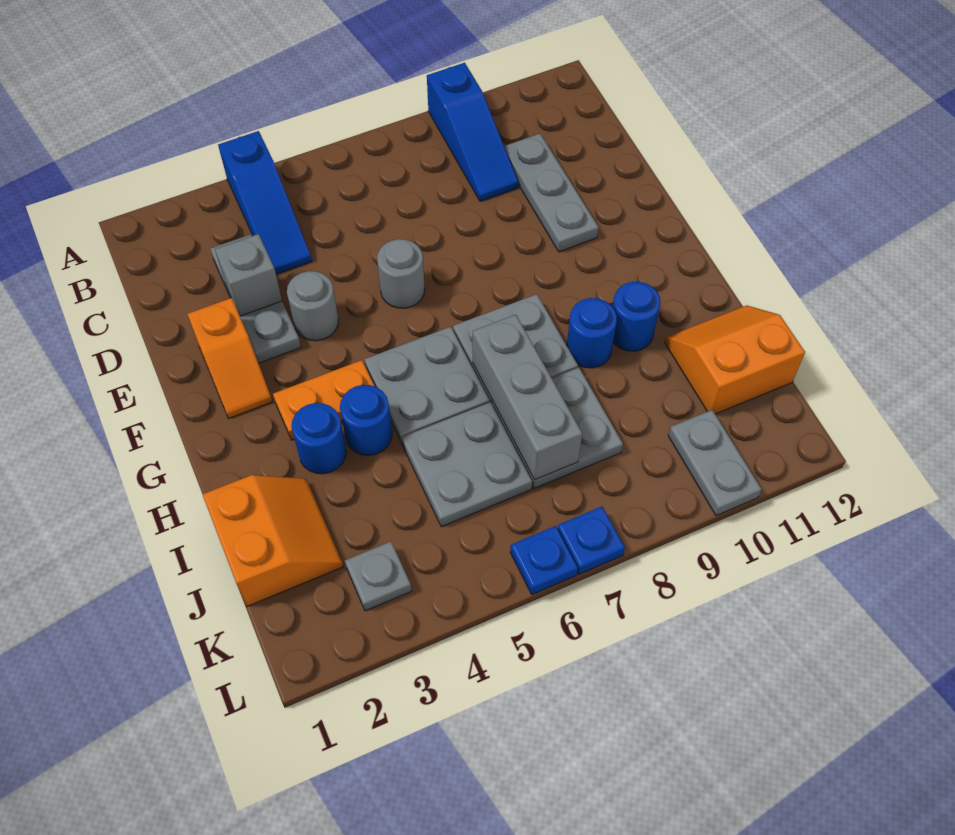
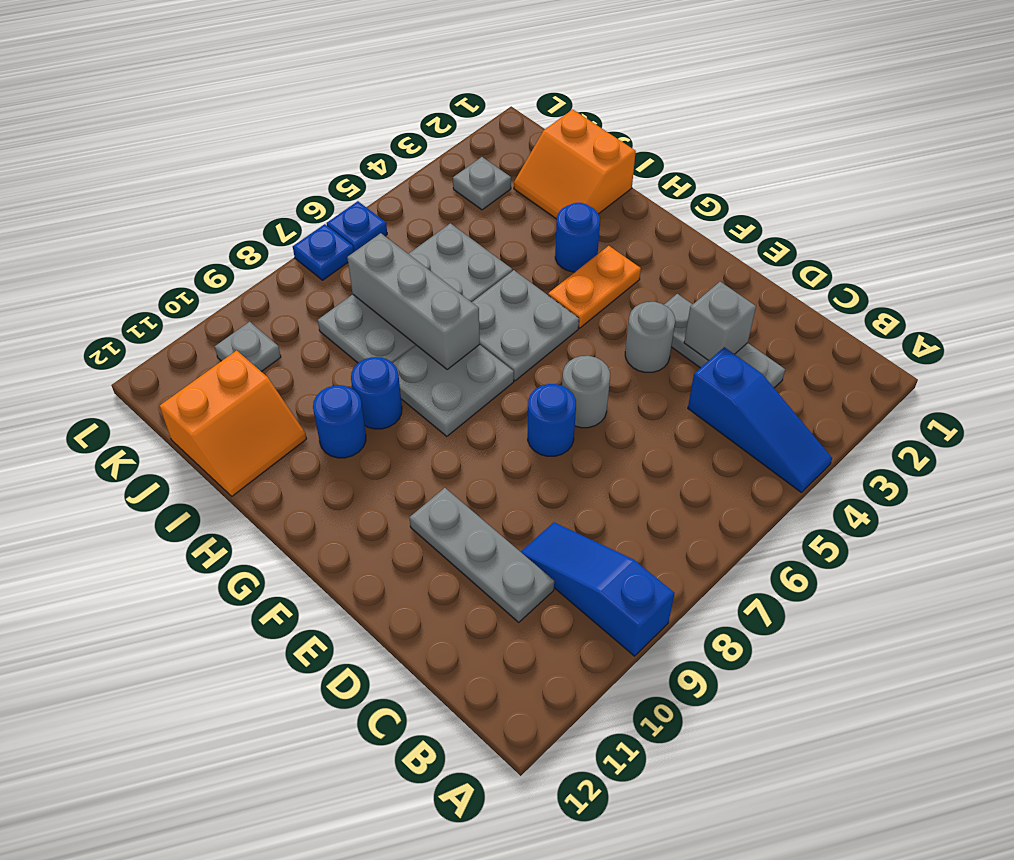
blue 1x3 slope [218,131,312,274] -> blue 1x3 slope turned to [688,347,832,492]
orange 1x2 slope [187,298,272,418] -> none
blue 1x1 round brick [340,385,392,455] -> blue 1x1 round brick moved to [528,384,576,456]
grey 1x2 plate [668,410,762,516] -> grey 1x1 plate [215,322,281,372]

